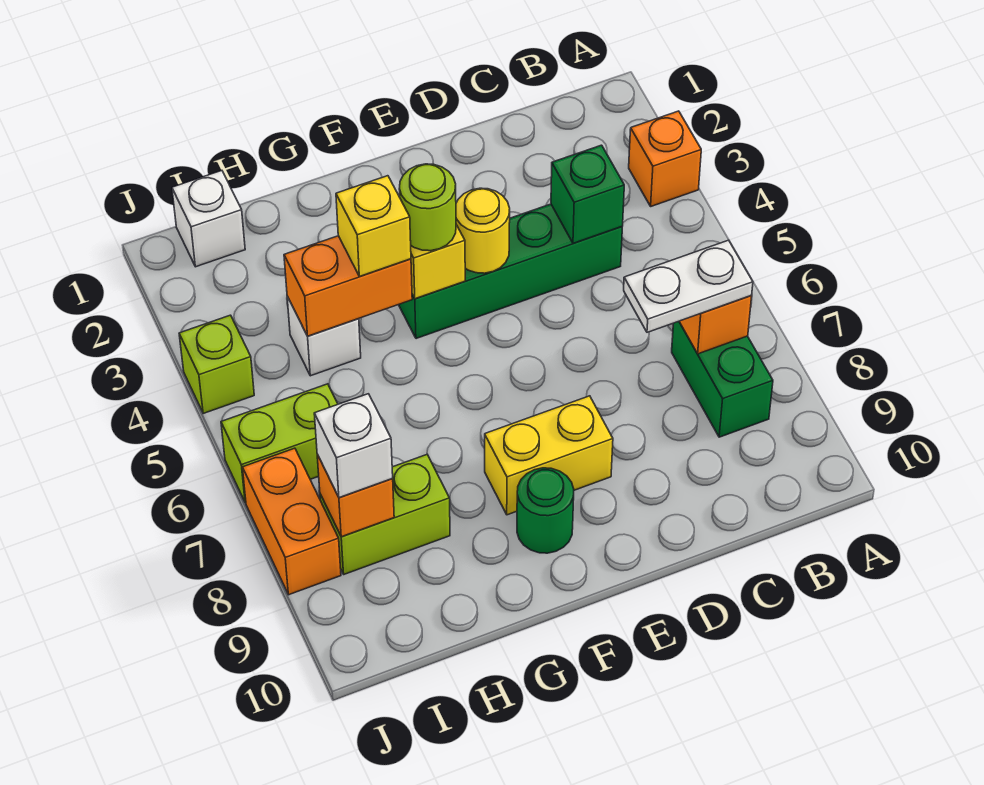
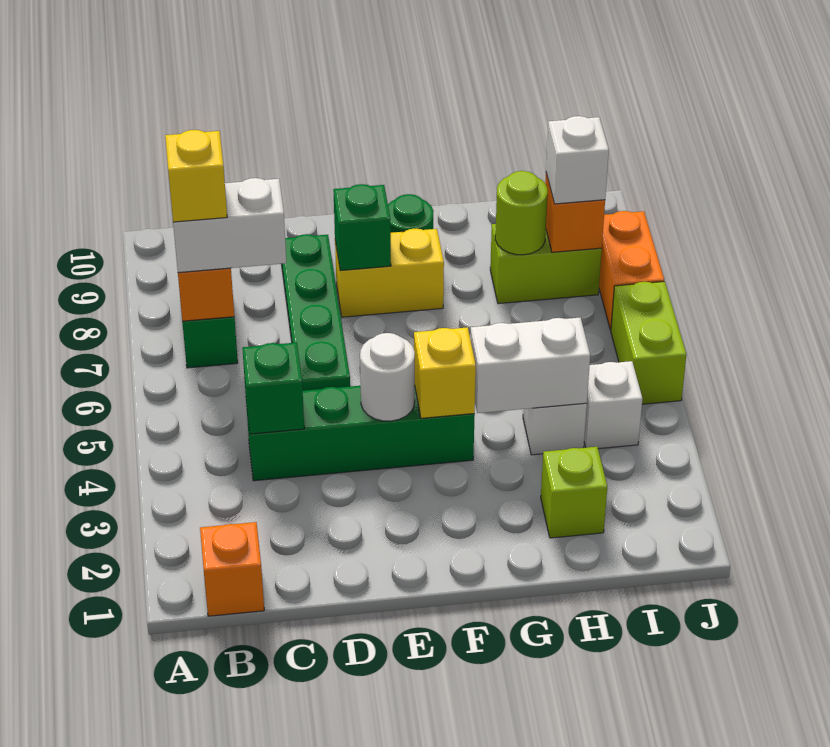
orange 1x1 brick [629,111,701,206] -> orange 1x1 brick moved to [200,522,264,616]
white 1x2 plate [624,240,753,332] -> white 1x2 brick [173,178,286,273]
none -> green 1x4 plate [282,234,350,391]
yellow 1x1 round brick [456,188,510,273] -> white 1x1 round brick [360,333,415,421]
none -> green 1x1 brick [333,184,391,271]
lime 1x1 round brick [399,164,456,251] -> lime 1x1 round brick moved to [495,171,548,255]
orange 1x2 brick [284,236,412,336] -> white 1x2 brick [470,318,590,413]
yellow 1x1 brick [336,176,411,276] -> yellow 1x1 brick moved to [165,130,227,222]
white 1x1 brick [172,171,245,267] -> white 1x1 brick moved to [584,361,643,449]
lime 1x2 brick [221,384,338,503] -> lime 1x2 brick turned to [611,282,686,404]
lime 1x1 brick [179,315,254,413] -> lime 1x1 brick moved to [541,447,607,538]

